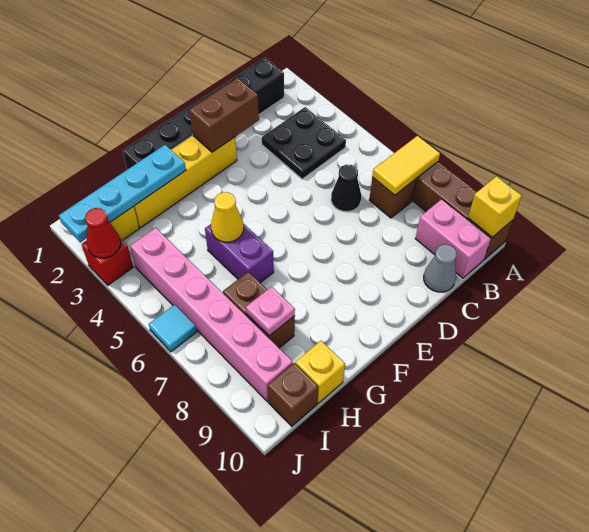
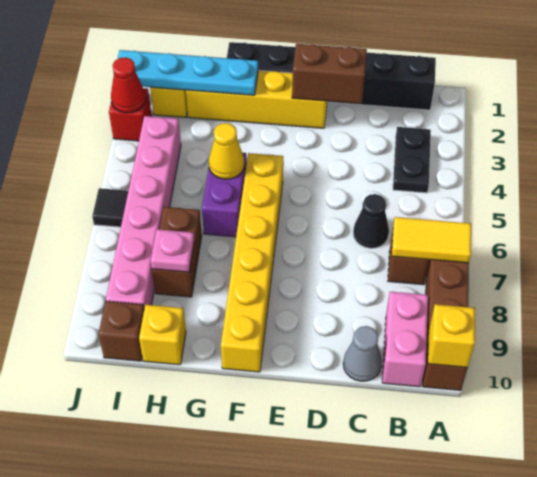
black 2x2 plate [262,107,346,179] -> black 1x2 plate [393,127,431,193]
none -> yellow 1x6 brick [221,153,283,372]
cyan 1x1 tile [149,305,197,352] -> black 1x1 tile [92,188,128,227]

